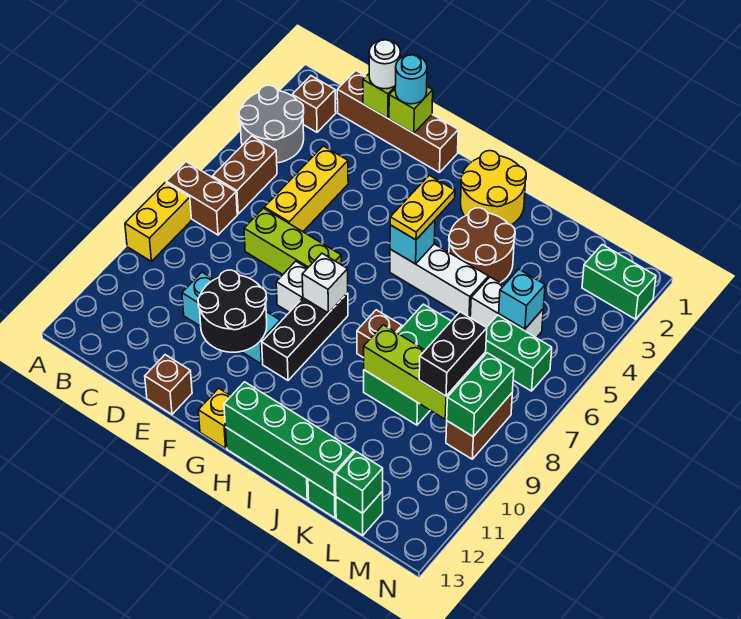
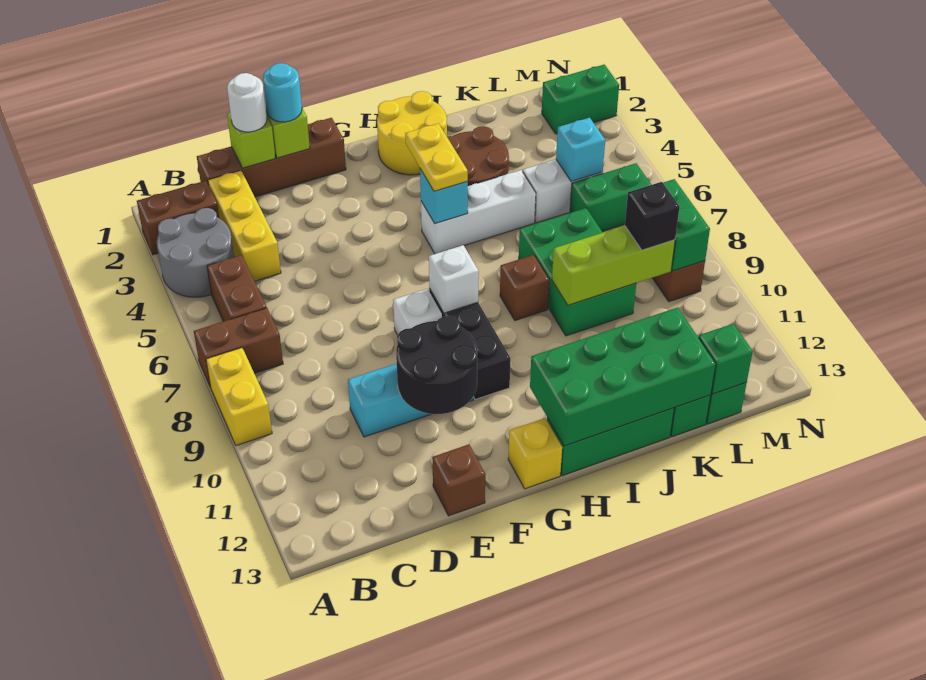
brown 1x1 brick [292,76,336,132] -> brown 1x2 brick [137,181,219,255]
yellow 1x3 brick [264,146,348,232] -> yellow 1x3 brick moved to [208,170,281,281]
lime 1x3 brick [244,208,341,274] -> none
green 1x4 brick [224,382,354,496] -> green 2x4 brick [530,307,716,446]
black 1x2 brick [419,312,487,396] -> black 1x1 brick [625,182,679,250]

